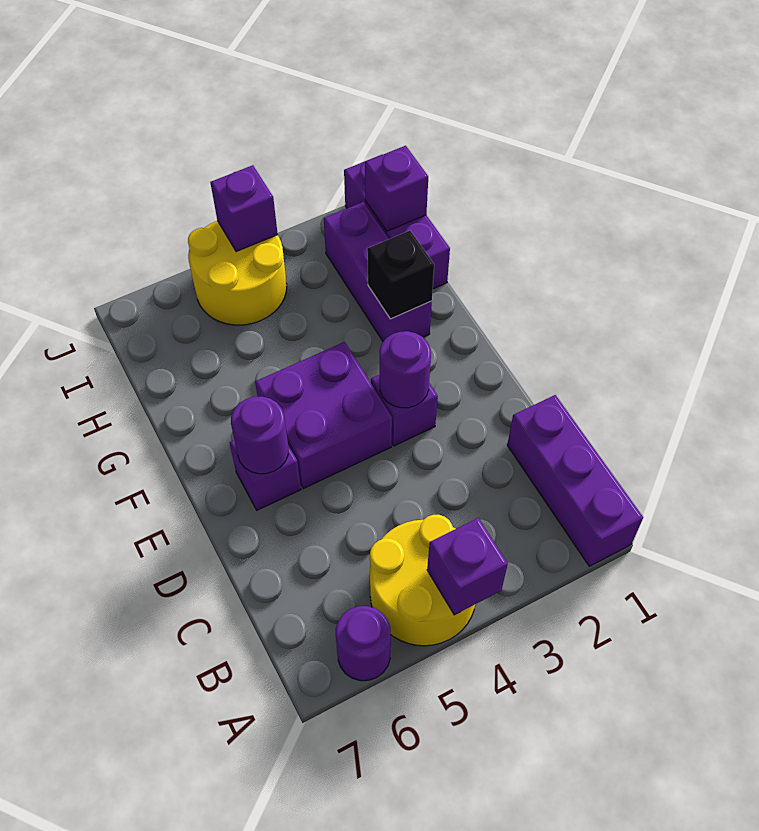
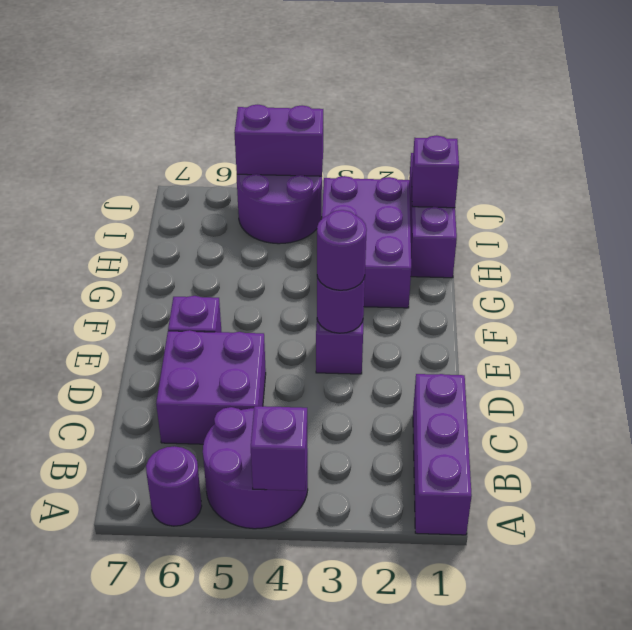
yellow 2x2 round brick [370,515,475,646] -> purple 2x2 round brick [203,407,308,529]
purple 2x2 brick [255,342,392,489] -> purple 2x2 brick moved to [156,330,266,444]
purple 1x1 round brick [231,396,288,474] -> purple 1x1 round brick moved to [317,210,367,290]
purple 1x3 brick [324,202,432,341] -> purple 2x3 brick [322,176,411,308]
black 1x1 brick [367,231,434,319] -> none
yellow 2x2 round brick [188,221,287,325] -> purple 2x2 round brick [237,174,322,244]
purple 1x1 brick [210,165,278,252] -> purple 1x2 brick [234,105,323,176]

